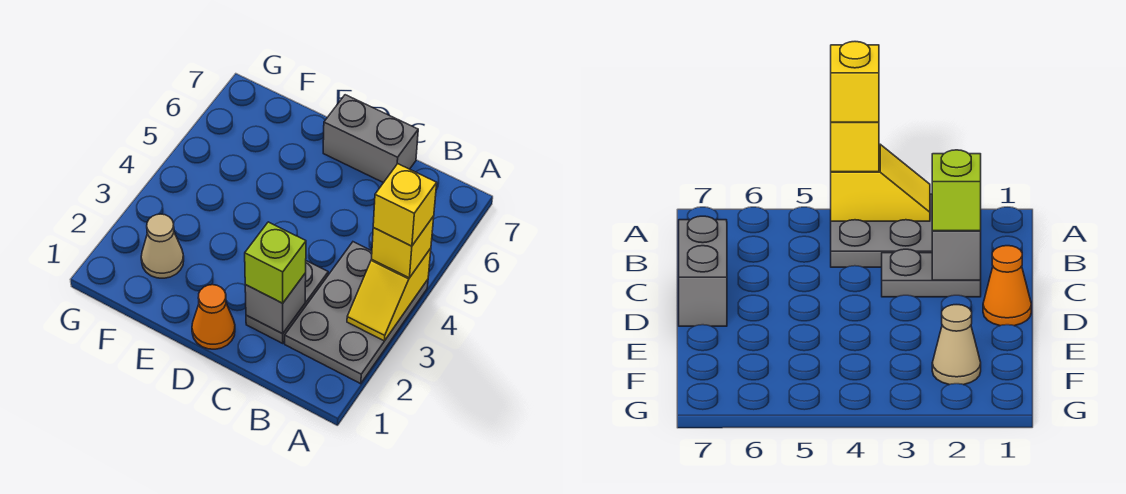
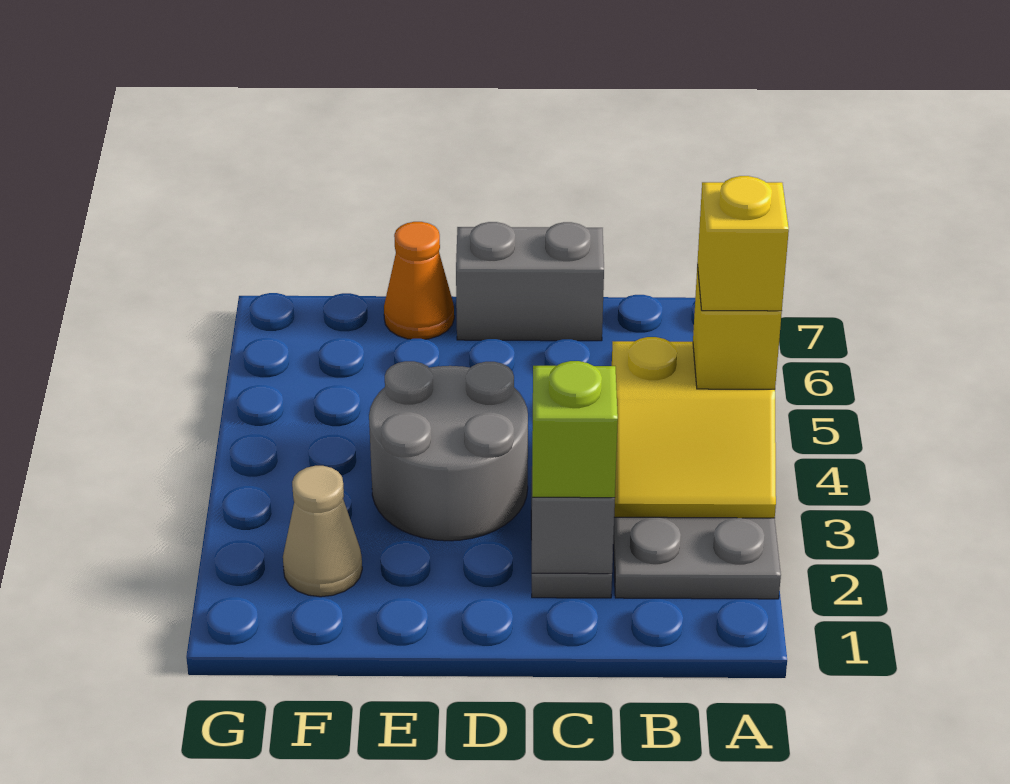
yellow 1x2 slope [347,248,431,341] -> yellow 2x2 slope [612,337,776,518]
orange 1x1 cone [192,285,235,349] -> orange 1x1 cone moved to [384,222,454,339]
none -> grey 2x2 round brick [369,361,528,541]

